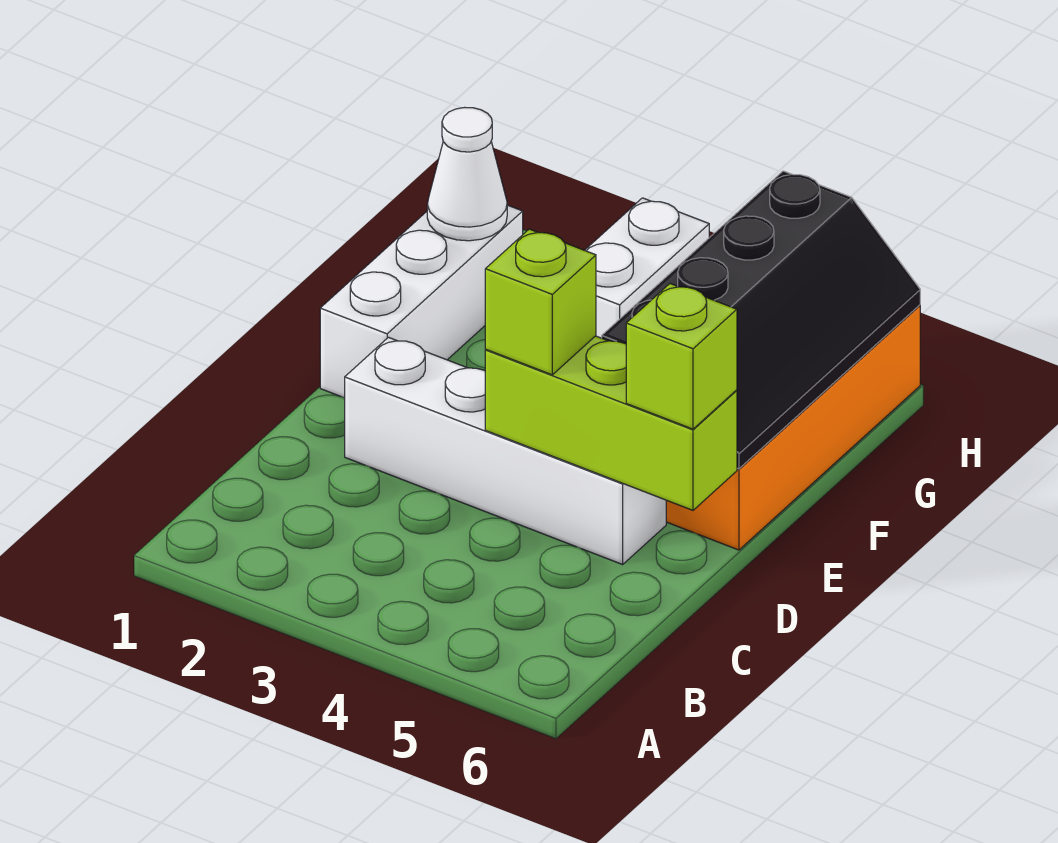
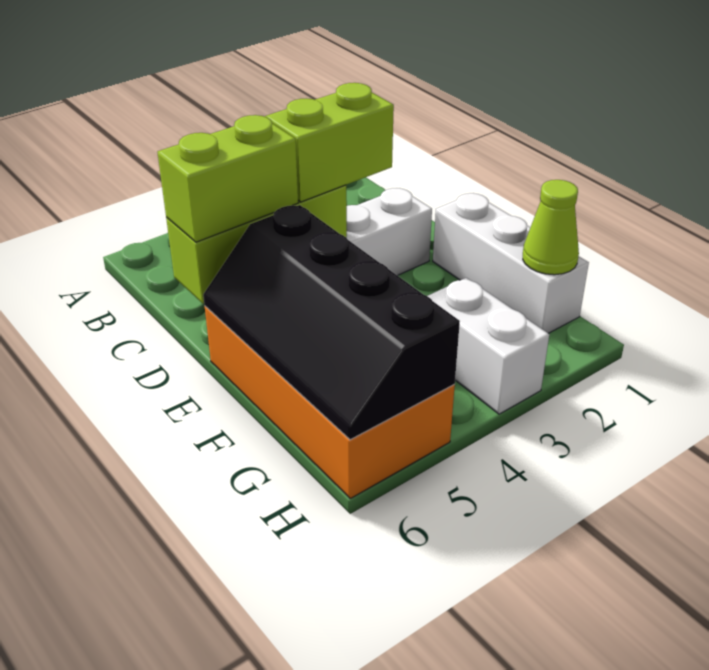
lime 1x1 brick [485,229,596,375] -> lime 1x2 brick [265,83,394,202]
lime 1x1 brick [626,284,737,429] -> lime 1x2 brick [157,115,298,242]
white 1x1 cone [427,107,507,241] -> lime 1x1 cone [523,180,579,275]

